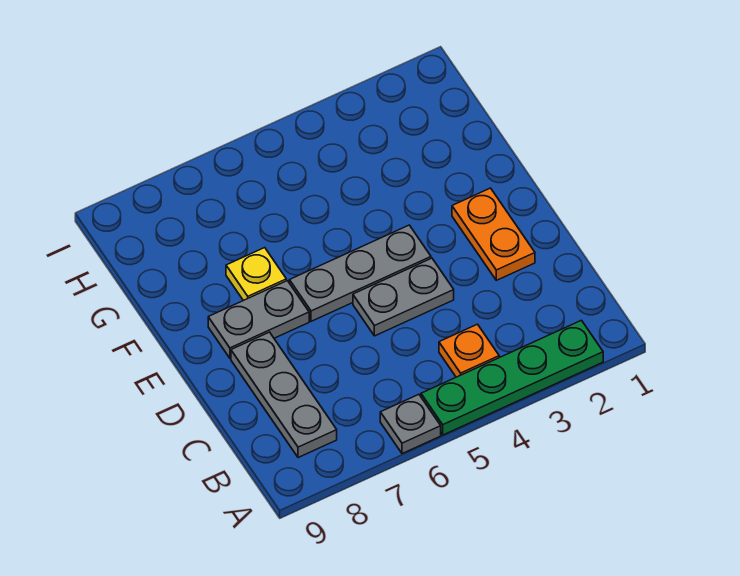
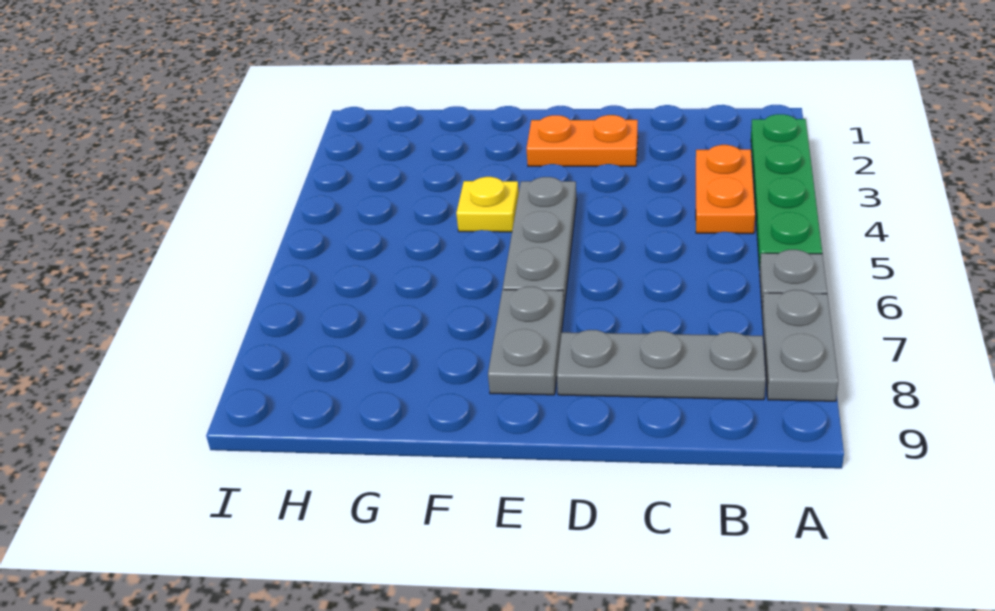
orange 1x1 plate [439,324,499,377] -> orange 1x2 plate [696,145,755,234]
grey 1x2 plate [353,258,454,336] -> grey 1x2 plate moved to [762,290,838,401]
yellow 1x1 plate [226,248,286,301] -> yellow 1x1 plate moved to [456,177,519,232]

